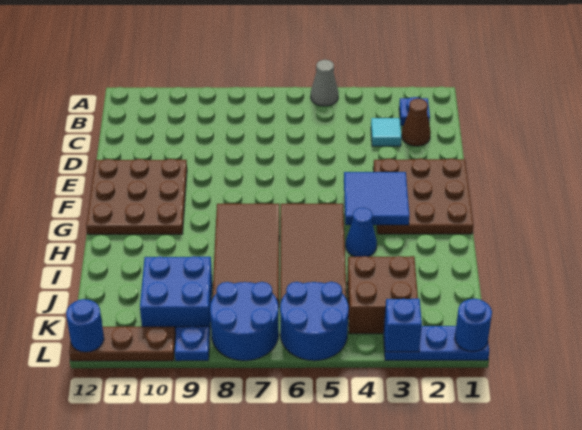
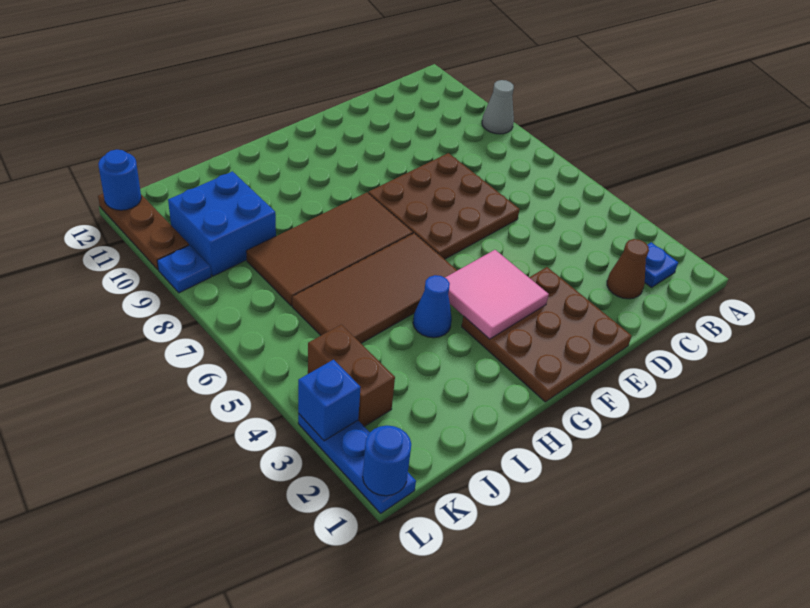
grey 1x1 cone [311,60,339,106] -> grey 1x1 cone moved to [482,80,514,134]
cyan 1x1 tile [371,118,402,146] -> none
brown 3x3 plate [86,159,187,234] -> brown 3x3 plate moved to [368,153,520,259]
blue 2x2 tile [344,172,410,225] -> pink 2x2 tile [445,250,549,339]
brown 2x2 brick [347,256,418,334] -> brown 1x2 brick [308,324,395,426]
blue 2x2 round brick [280,282,349,361] -> none
blue 2x2 round brick [210,282,279,361] -> none

